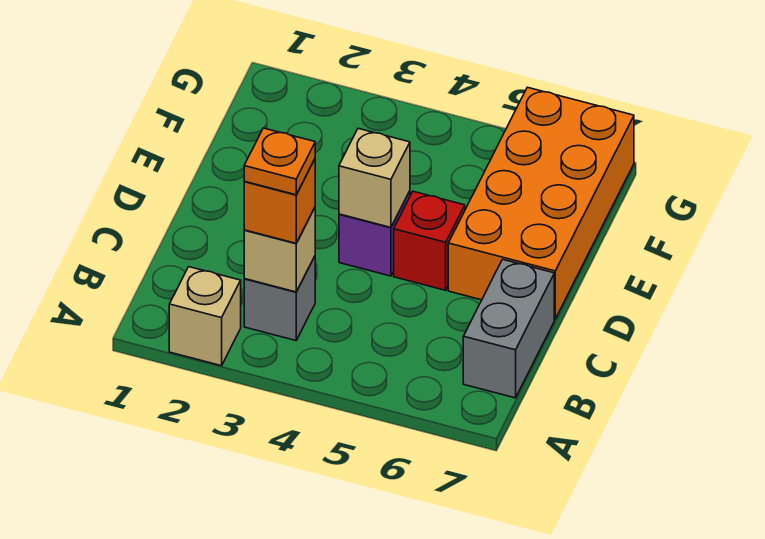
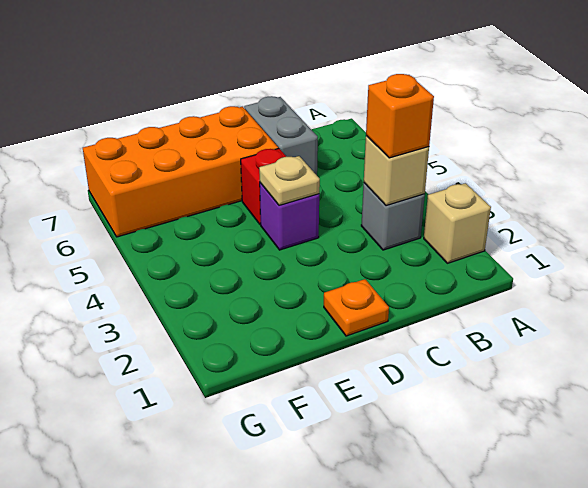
orange 1x1 plate [244,128,315,195] -> orange 1x1 plate moved to [324,279,389,336]
grey 1x2 brick [463,259,554,398] -> grey 1x2 brick turned to [244,96,318,175]
tan 1x1 brick [339,128,410,227] -> tan 1x1 plate [259,156,320,205]

